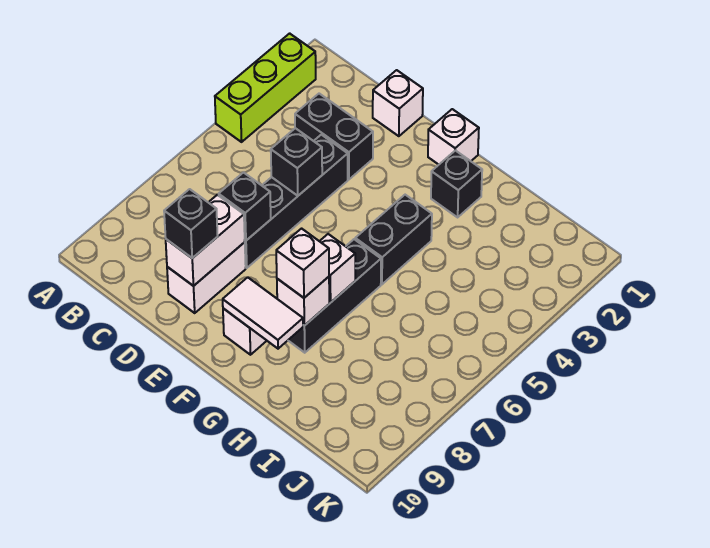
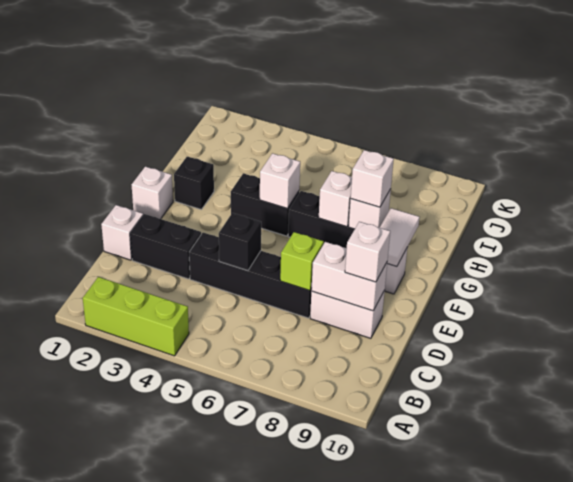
black 1x2 brick [295,94,373,179] -> black 1x2 brick turned to [130,214,201,279]
black 1x1 brick [219,172,271,240] -> lime 1x1 brick [280,232,324,291]
black 1x1 brick [164,189,218,258] -> white 1x1 brick [345,222,390,282]
none -> white 1x1 brick [260,153,300,209]

